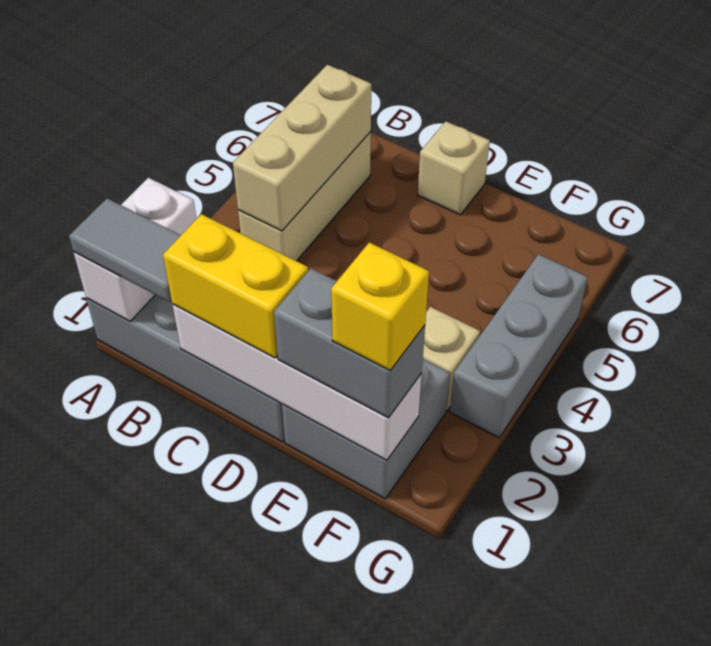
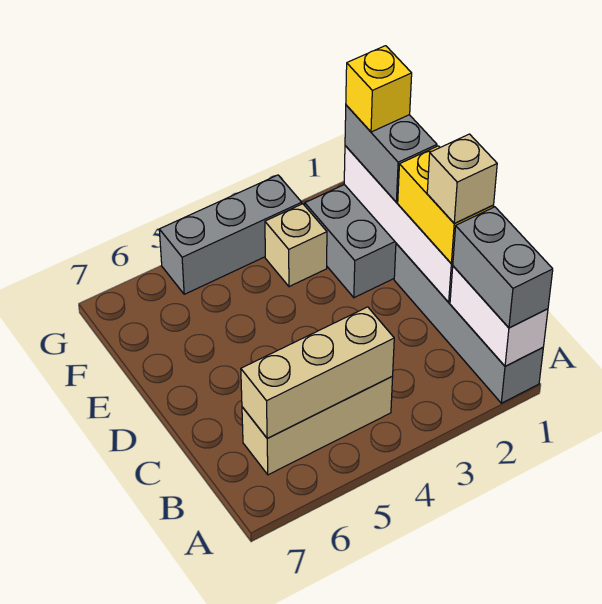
white 1x2 brick [74,178,196,321] -> white 1x2 brick turned to [450,266,548,366]
grey 1x2 tile [69,198,181,302] -> grey 1x2 brick [453,207,553,328]
tan 1x1 brick [418,121,490,215] -> tan 1x1 brick moved to [427,134,497,223]

